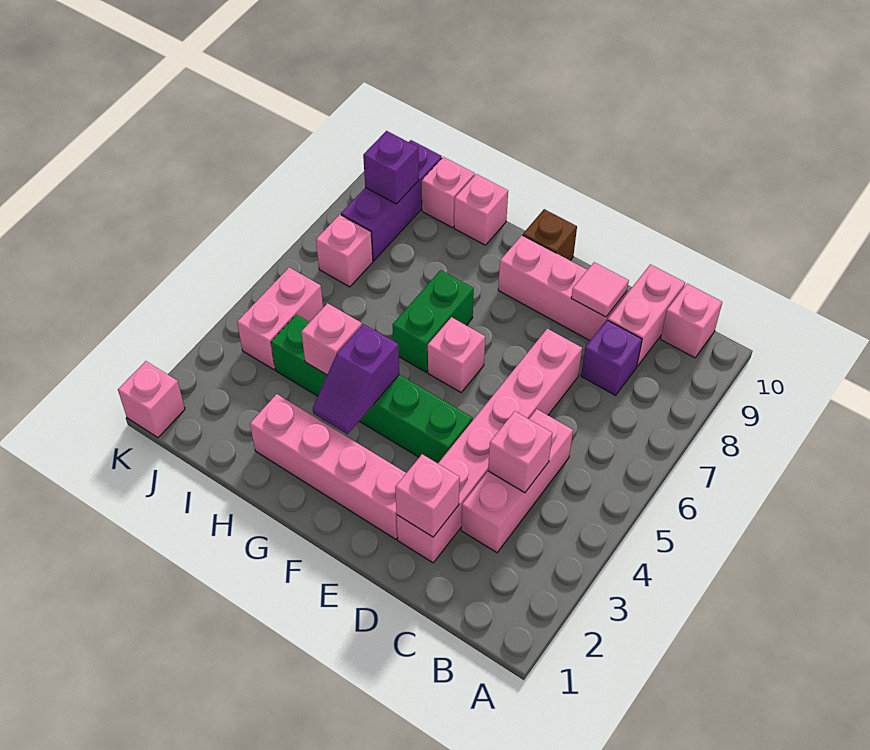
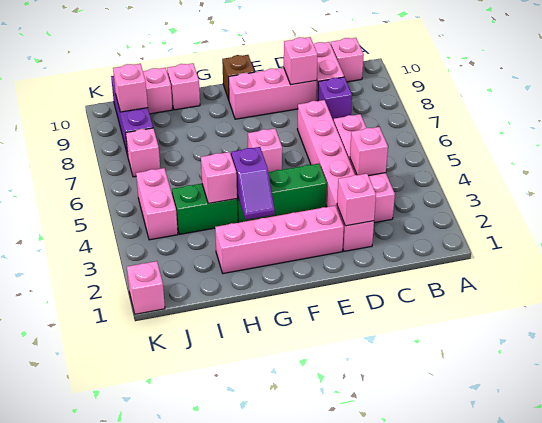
pink 1x3 brick [461,409,573,552] -> pink 1x4 brick [334,114,395,223]
pink 1x1 tile [571,262,629,317] -> pink 1x1 brick [284,37,318,85]
green 1x2 brick [392,270,474,372] -> none
purple 1x1 brick [363,131,419,204] -> pink 1x1 brick [113,64,148,112]

